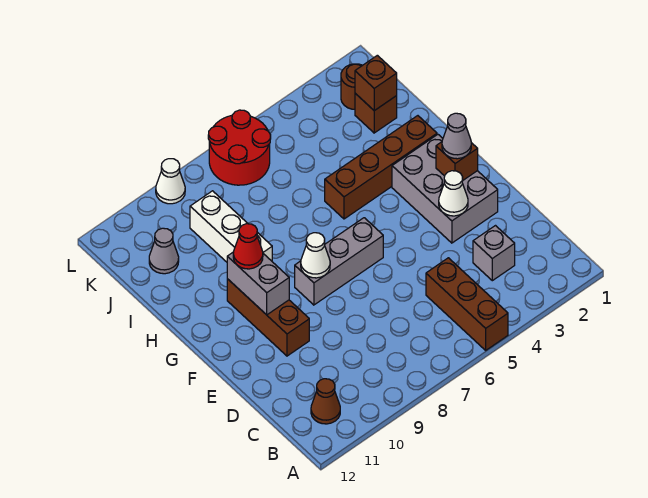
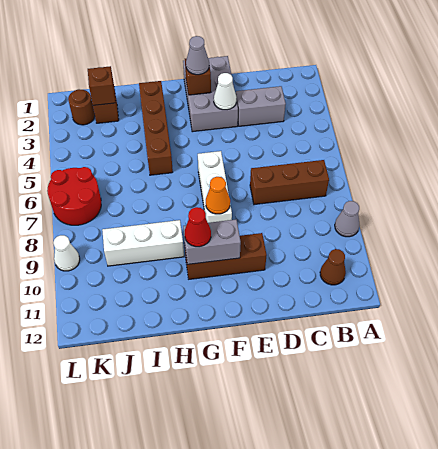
brown 1x3 brick [426,258,508,350] -> brown 1x3 brick moved to [250,160,329,204]
grey 1x1 brick [473,226,515,281] -> grey 1x2 brick [236,86,286,126]
grey 2x3 brick [392,135,498,243] -> grey 2x3 brick turned to [183,56,238,132]
grey 1x3 brick [295,218,383,305] -> white 1x3 brick [198,151,232,223]
white 1x1 cone [301,233,330,278] -> orange 1x1 cone [206,177,230,214]
grey 1x1 cone [149,228,179,274] -> grey 1x1 cone moved to [335,201,359,237]

